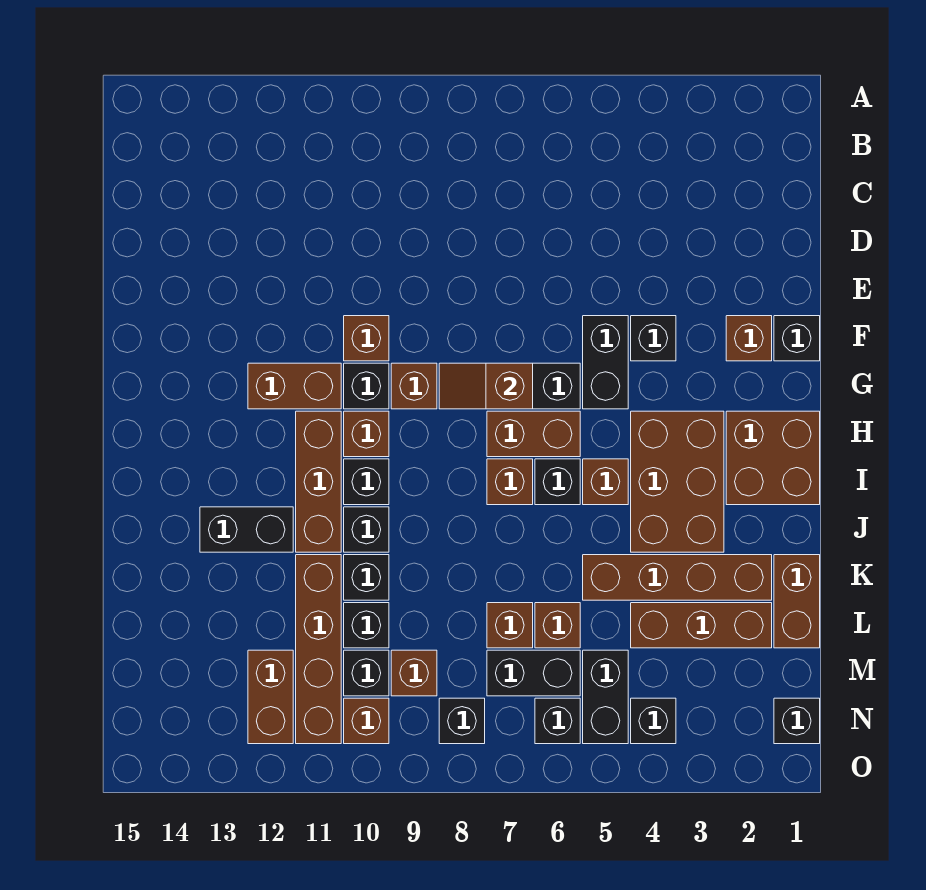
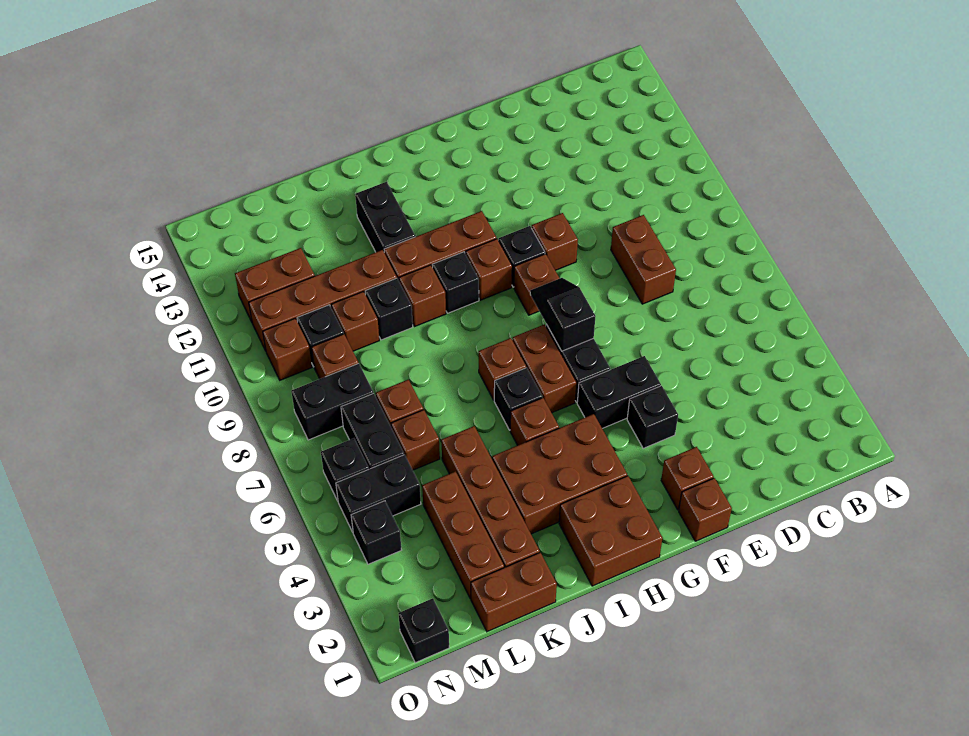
black 1x1 brick [774,316,820,361] -> brown 1x1 brick [679,478,732,541]
brown 1x2 slope [439,363,533,409] -> black 1x2 slope [530,278,596,351]
brown 1x2 brick [248,363,341,409] -> brown 1x2 brick moved to [611,215,676,304]
black 1x1 brick [344,507,389,552] -> brown 1x1 brick [399,265,446,327]
black 1x1 brick [344,603,389,648] -> brown 1x1 brick [331,292,379,351]
black 1x1 brick [439,698,485,744] -> black 1x2 brick [291,363,373,440]

